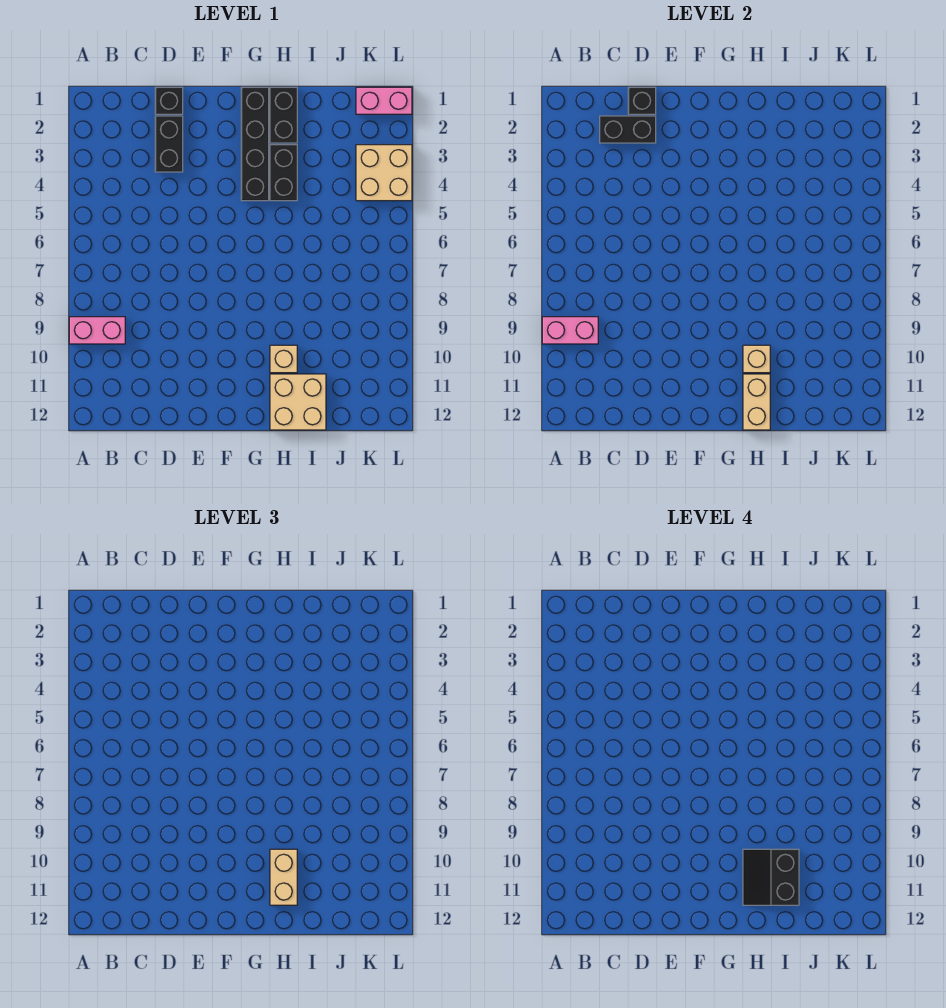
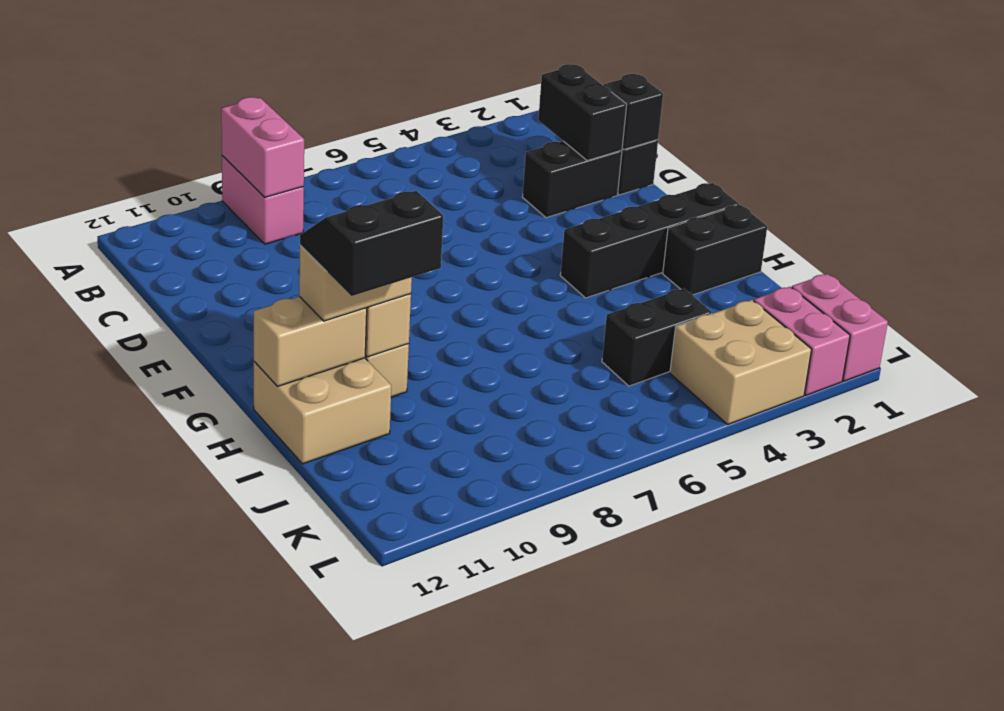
black 1x2 brick [270,145,297,201] -> black 1x2 brick moved to [602,289,712,386]
none -> pink 1x2 brick [754,287,850,395]

